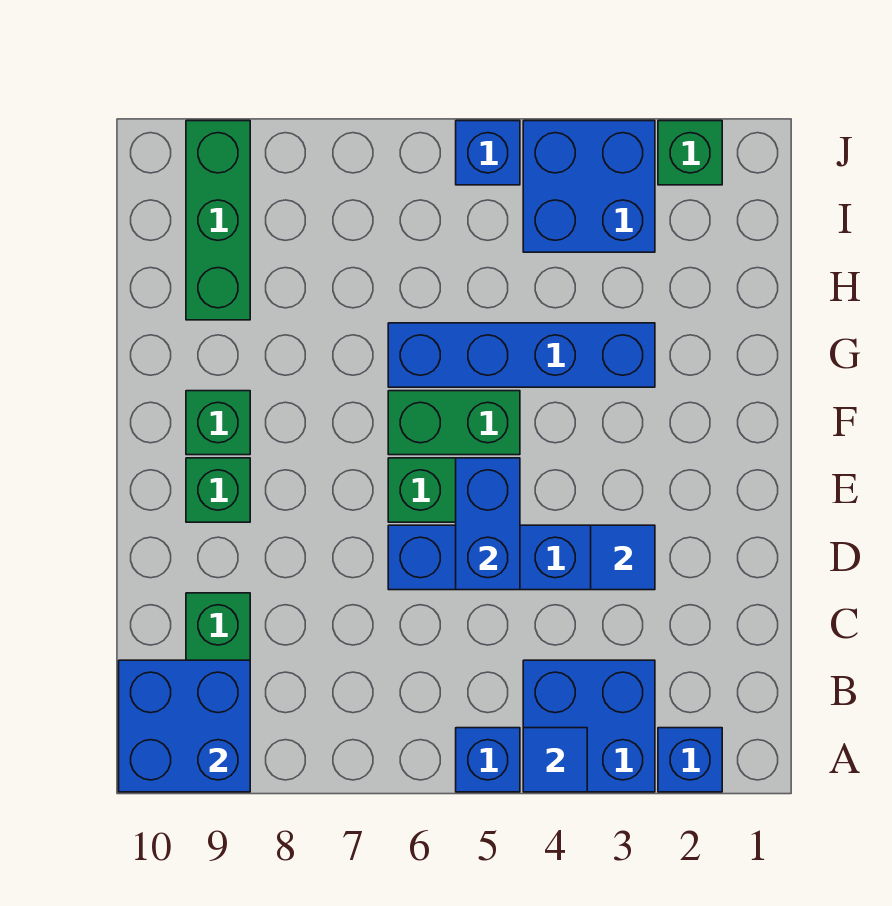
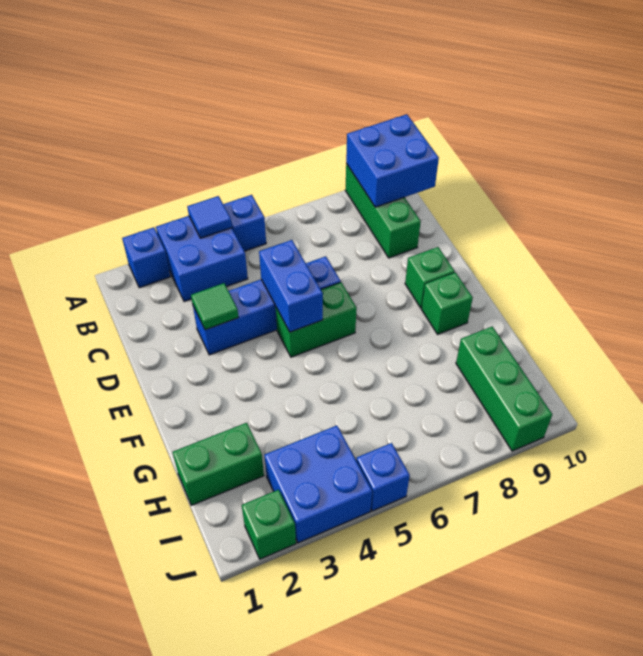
blue 1x1 tile [591,525,655,590] -> green 1x1 tile [191,283,238,330]
green 1x2 brick [388,391,520,455] -> green 1x2 brick moved to [173,423,264,505]
blue 1x4 brick [388,323,655,387] -> none

